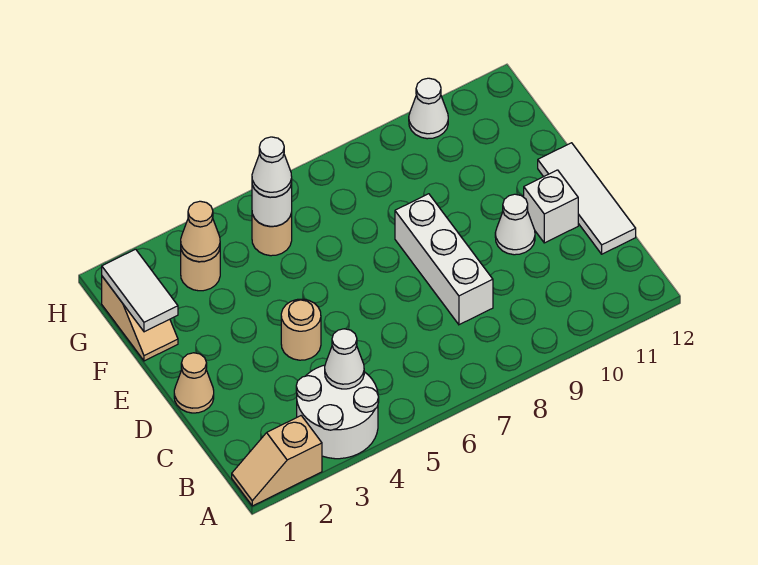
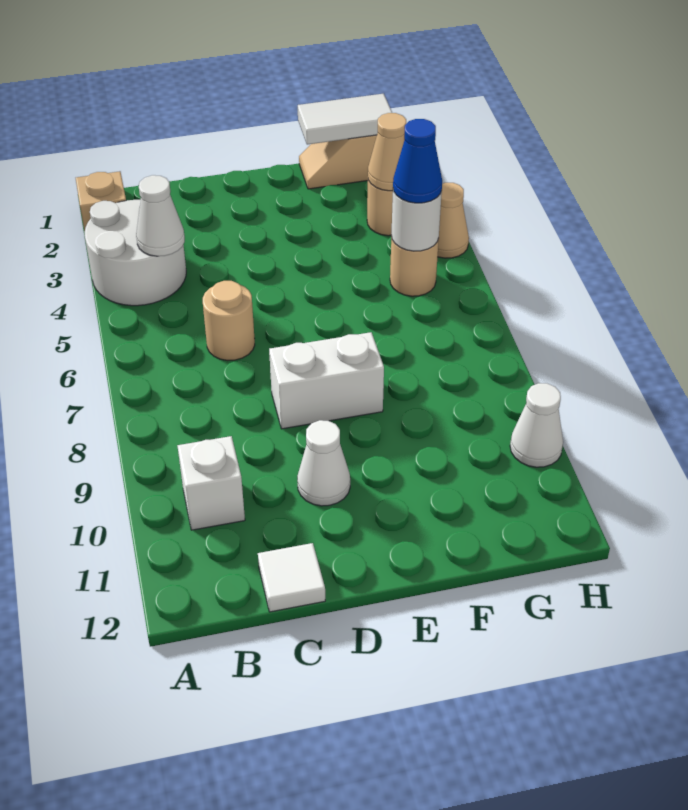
white 1x3 brick [395,194,493,325] -> white 1x2 brick [269,332,384,429]
white 1x3 tile [538,143,636,254] -> white 1x1 tile [258,543,325,612]
tan 1x1 cone [174,353,214,413] -> tan 1x1 cone moved to [438,183,469,258]
tan 1x1 round brick [281,299,321,360] -> tan 1x1 round brick moved to [203,281,255,361]
white 1x1 brick [524,170,578,243] -> white 1x1 brick moved to [177,436,245,530]
white 1x1 cone [252,137,292,197] -> blue 1x1 cone [393,119,442,203]

